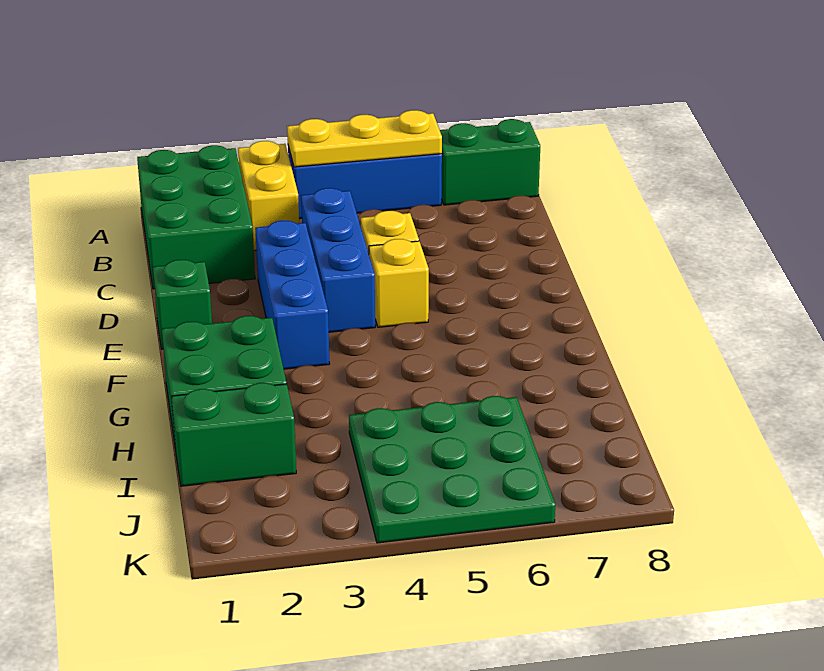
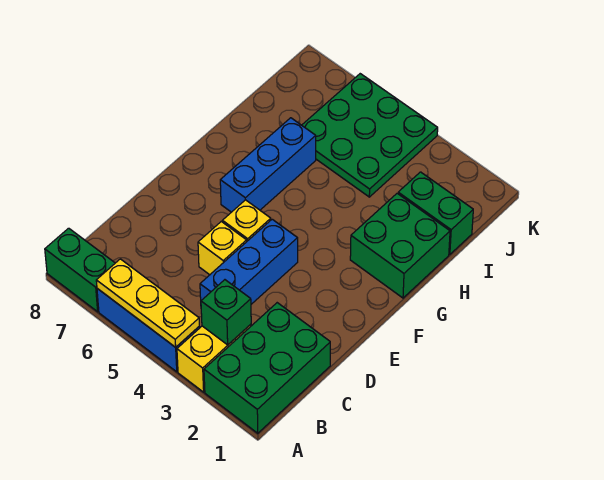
blue 1x3 brick [255,221,330,369] -> blue 1x3 brick moved to [220,118,316,212]
green 1x1 brick [153,260,212,349] -> green 1x1 brick moved to [201,280,251,345]

